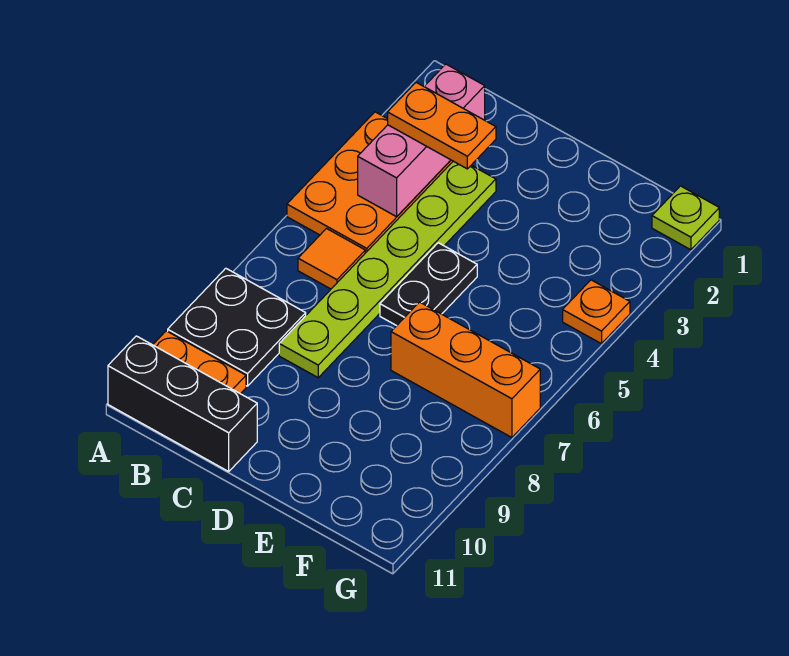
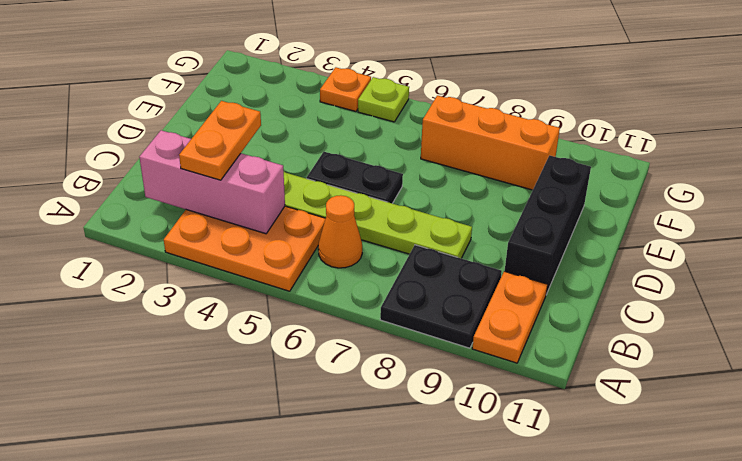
black 1x3 brick [108,336,257,471] -> black 1x3 brick moved to [505,155,591,294]
orange 1x1 tile [298,229,365,289] -> orange 1x1 cone [318,195,362,268]
orange 1x3 brick [391,302,540,437] -> orange 1x3 brick turned to [421,95,560,190]
lime 1x1 plate [652,186,719,250] -> lime 1x1 plate moved to [358,77,409,122]

